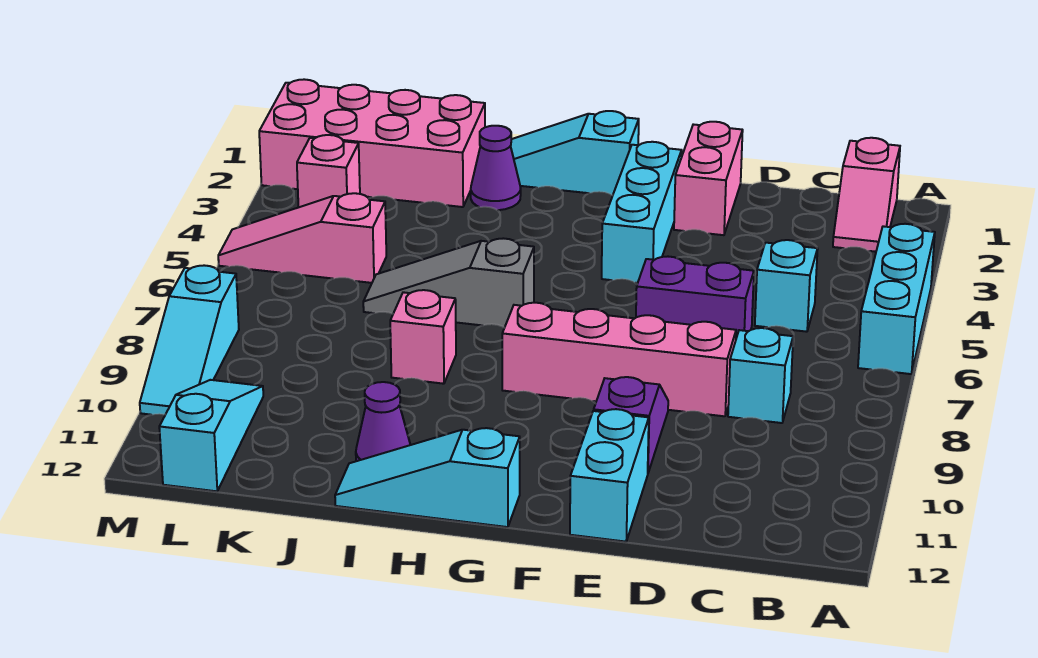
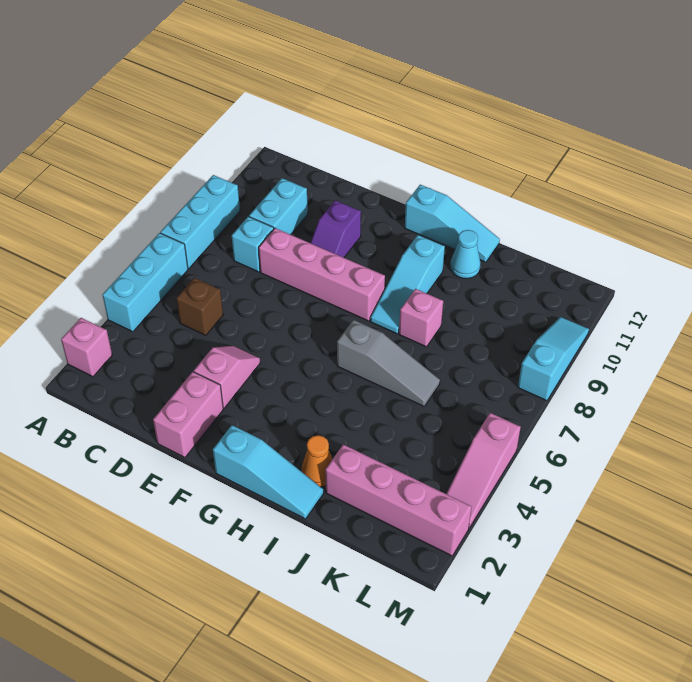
pink 1x2 slope [833,138,900,252] -> pink 1x2 slope moved to [194,346,260,408]
cyan 1x1 brick [755,240,818,332] -> brown 1x1 brick [176,278,223,336]
purple 1x2 brick [636,257,754,338] -> none
cyan 1x2 brick [570,409,649,542] -> cyan 1x2 brick moved to [249,178,308,235]
cyan 1x3 brick [602,142,682,283] -> cyan 1x3 brick moved to [160,175,240,269]
purple 1x1 cone [471,126,521,210] -> orange 1x1 cone [302,435,332,487]
purple 1x1 cone [356,382,410,461] -> cyan 1x1 cone [450,230,480,279]
pink 2x4 brick [259,79,485,207] -> pink 1x4 brick [325,444,472,556]
pink 1x3 slope [218,193,386,283] -> pink 1x3 slope turned to [446,413,521,528]
pink 1x1 brick [297,135,360,207] -> pink 1x1 brick moved to [61,318,112,377]
cyan 1x3 slope [159,380,263,491] -> cyan 1x3 slope moved to [370,235,445,334]

